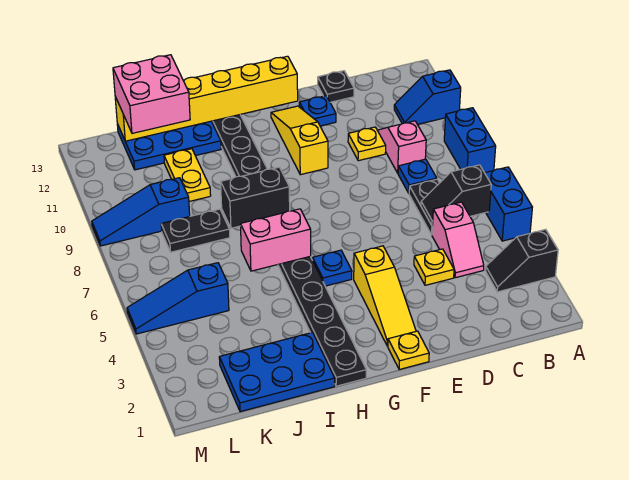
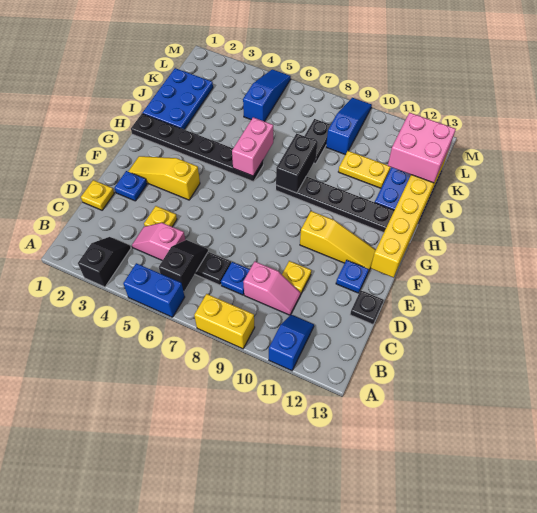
blue 1x2 brick [444,108,496,173] -> yellow 1x2 brick [194,294,255,349]
yellow 1x1 plate [388,331,429,370] -> yellow 1x1 plate moved to [81,180,114,210]
blue 1x1 plate [313,250,352,286] -> blue 1x1 plate moved to [114,171,147,201]

